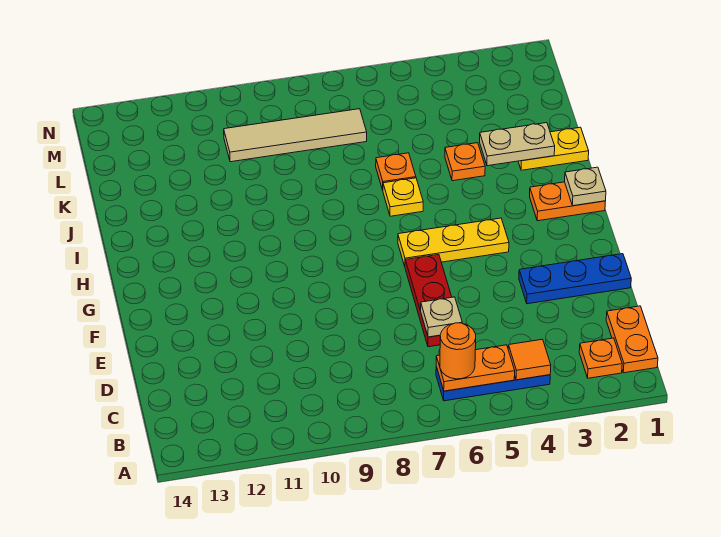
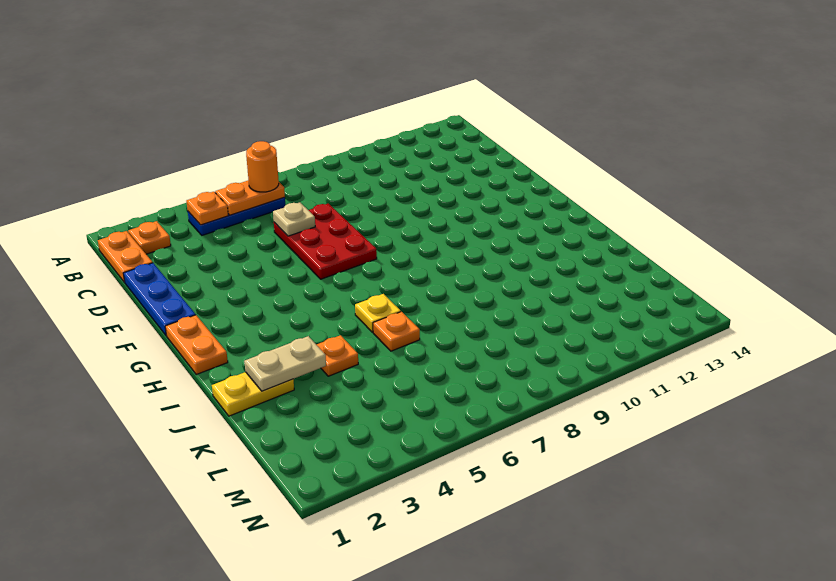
orange 1x1 tile [508,339,551,380] -> orange 1x1 plate [186,192,228,225]
red 1x3 plate [405,255,452,347] -> red 2x3 plate [274,204,377,279]
blue 1x3 plate [519,254,631,304] -> blue 1x3 plate turned to [123,263,195,336]
yellow 1x3 plate [398,218,509,266] -> none
orange 1x2 plate [530,182,605,221] -> orange 1x2 plate turned to [165,315,228,374]
tan 1x1 plate [565,167,606,206] -> none
tan 1x4 tile [224,109,367,162] -> none

